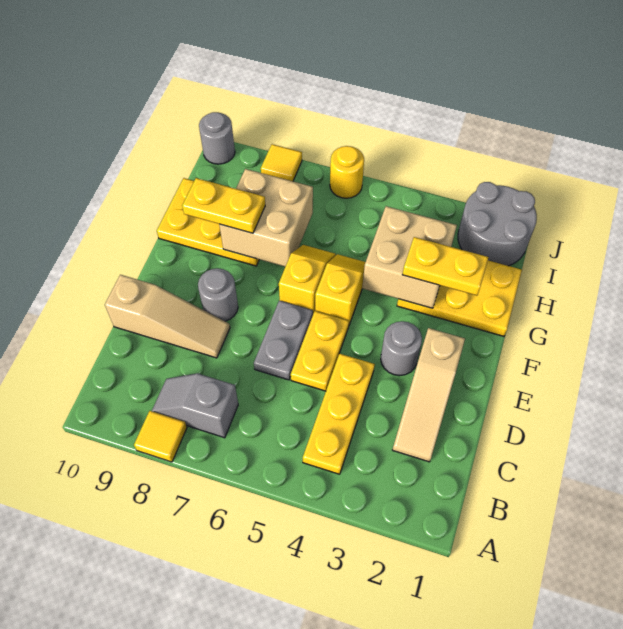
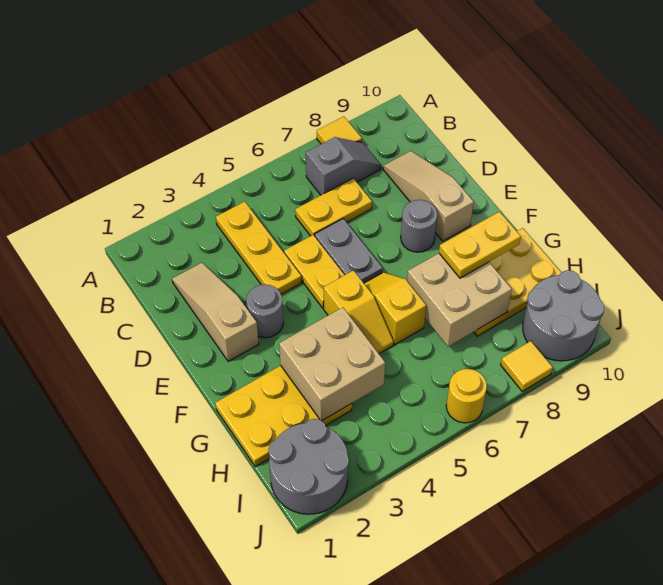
tan 1x3 slope [105,275,230,358] -> tan 1x3 slope turned to [383,151,474,241]
yellow 1x2 slope [279,245,336,314] -> yellow 1x2 slope turned to [364,272,426,344]
yellow 1x2 plate [402,237,489,295] -> yellow 1x2 plate moved to [295,178,372,236]
grey 1x1 round brick [199,112,235,164] -> grey 2x2 round brick [523,270,604,361]

